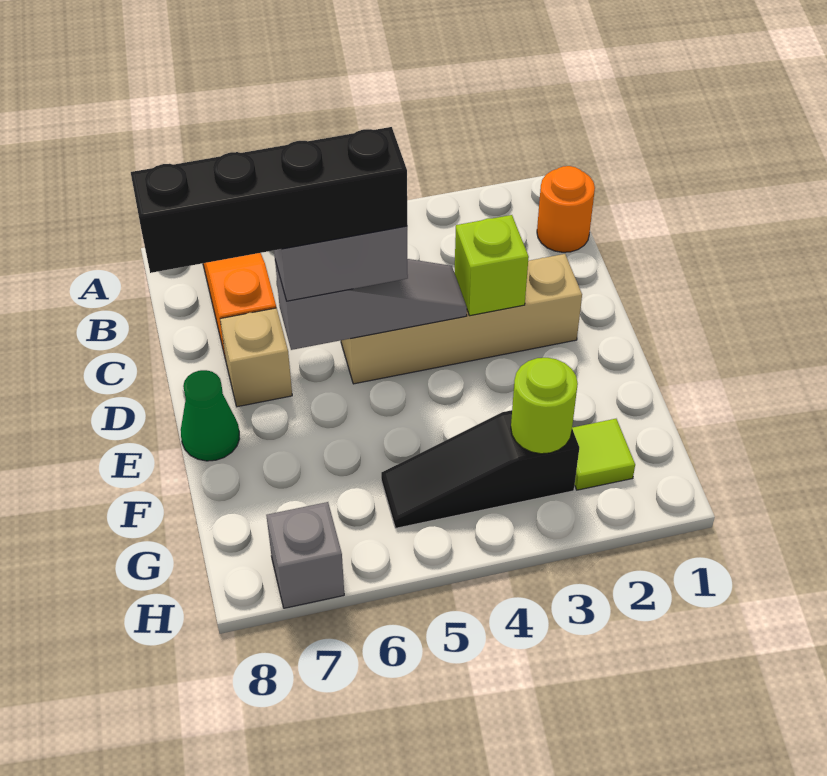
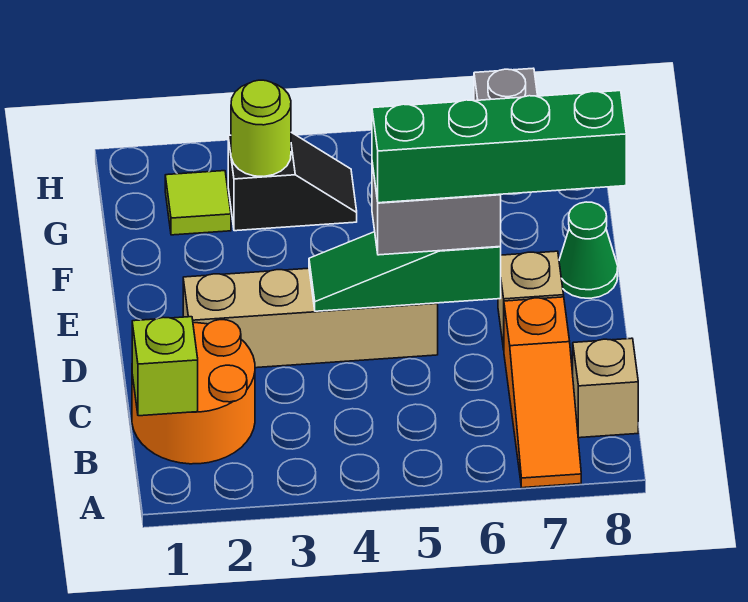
orange 1x1 round brick [537,166,595,252] -> orange 2x2 round brick [132,320,255,464]
none -> tan 1x1 brick [573,338,638,438]
lime 1x1 brick [454,215,529,316] -> lime 1x1 brick moved to [132,317,198,416]
grey 1x3 slope [275,259,467,350] -> green 1x3 slope [309,232,501,311]
black 1x4 brick [131,127,407,273] -> green 1x4 brick [372,91,626,203]
black 1x3 slope [381,410,579,528] -> black 1x2 slope [228,132,357,231]

